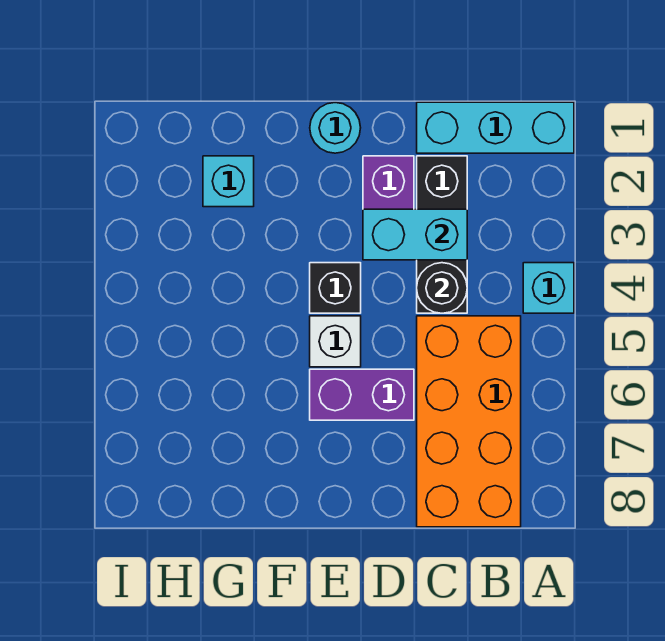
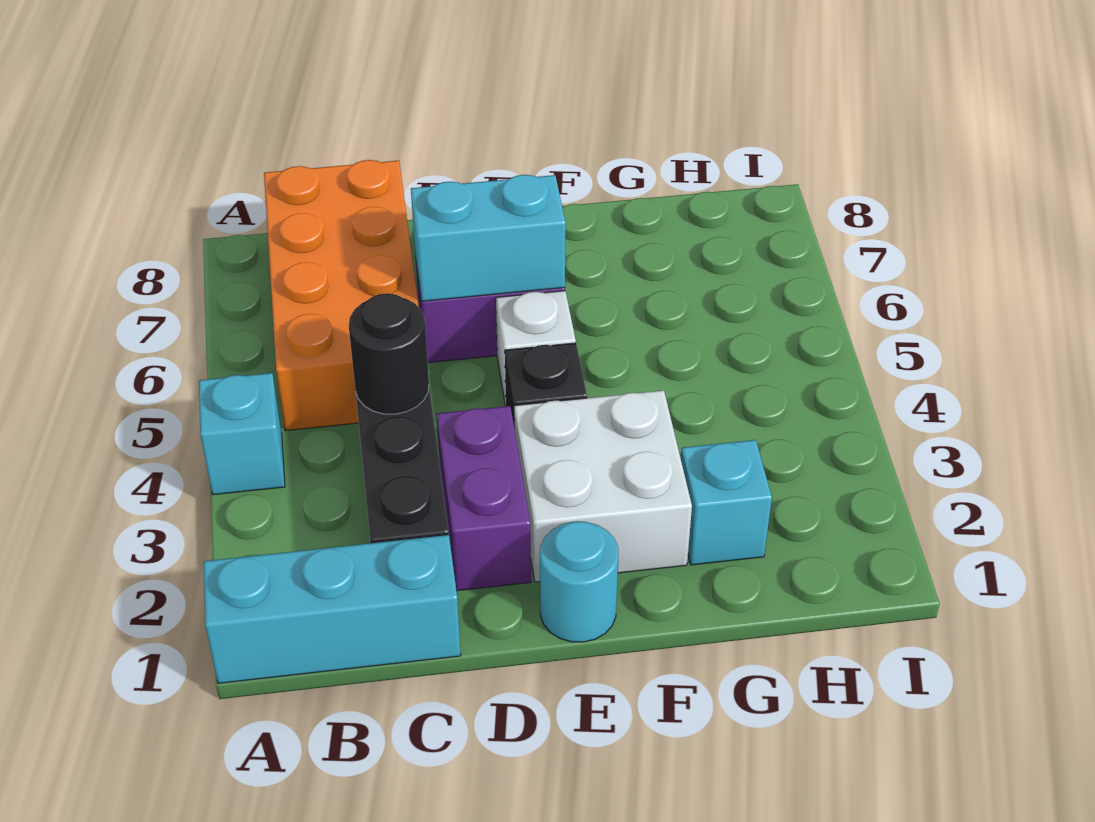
cyan 1x2 brick [363,209,467,260] -> cyan 1x2 brick moved to [411,175,566,301]
none -> white 2x2 brick [514,390,692,582]

